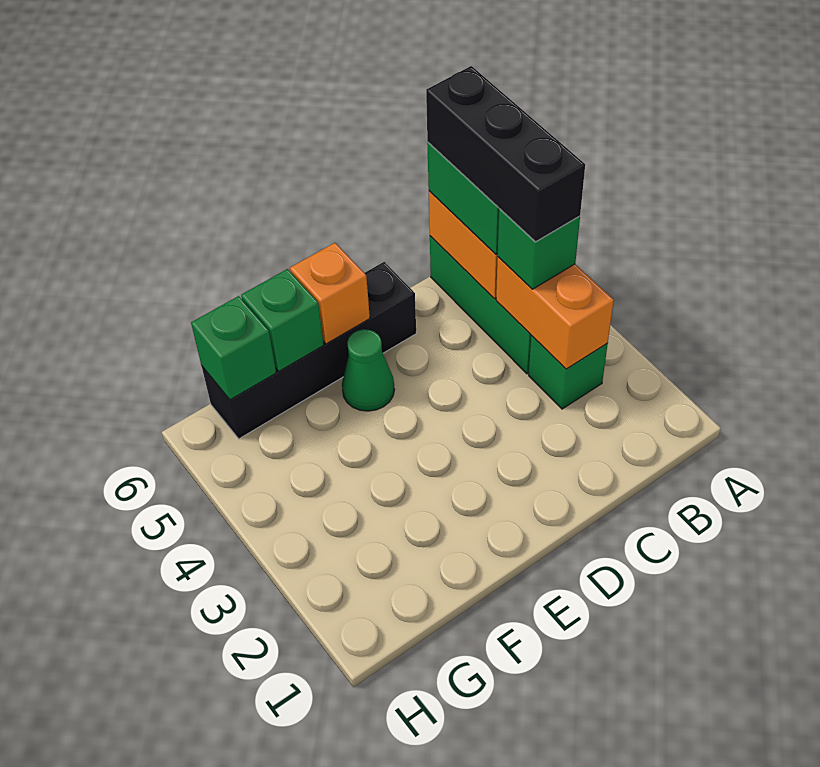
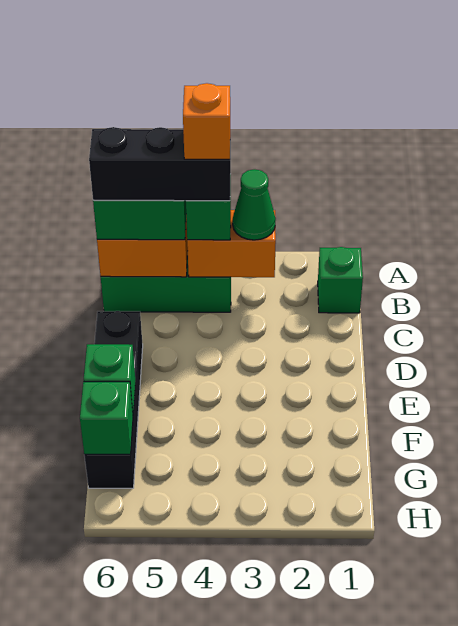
green 1x1 brick [529,336,608,409] -> green 1x1 brick moved to [318,247,363,313]
green 1x1 cone [342,329,395,411] -> green 1x1 cone moved to [233,169,276,240]
orange 1x1 brick [290,243,370,344] -> orange 1x1 brick moved to [183,83,230,159]

